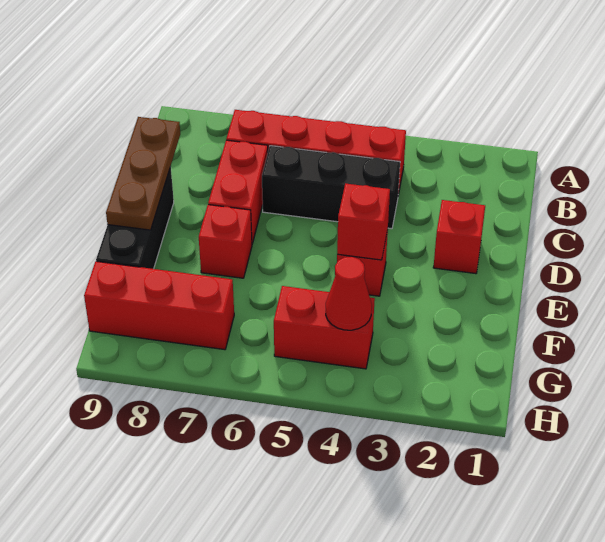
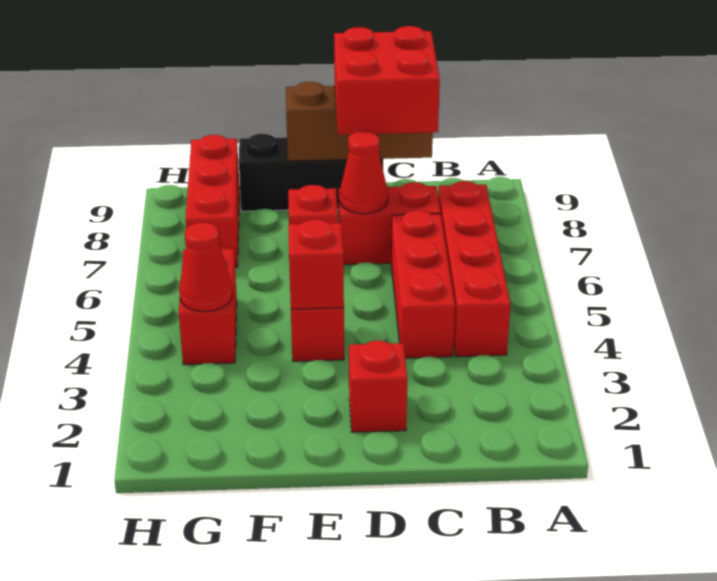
black 1x3 brick [262,146,400,229] -> red 1x3 brick [391,210,455,358]
none -> red 2x2 brick [334,26,440,135]
brown 1x3 plate [106,117,180,230] -> brown 1x3 brick [286,82,433,161]
none -> red 1x1 cone [339,131,388,214]

